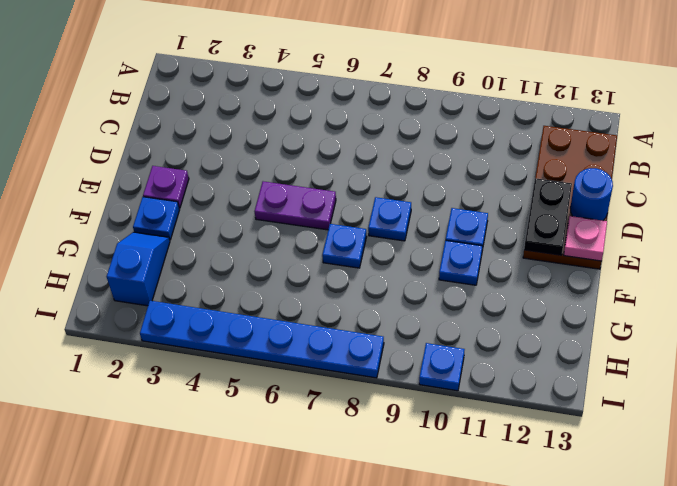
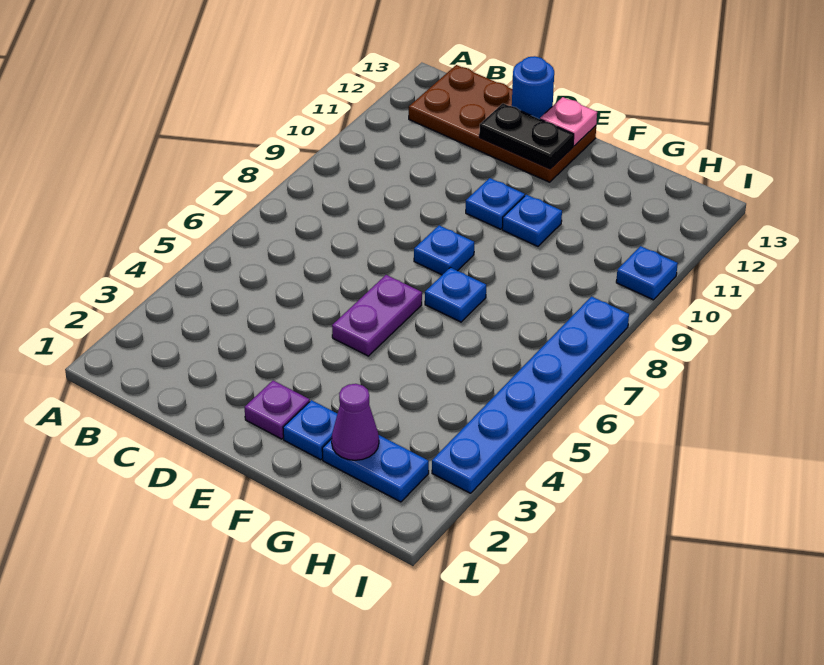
blue 1x2 slope [107,232,170,306] -> blue 1x2 plate [322,435,429,502]
none -> purple 1x1 cone [332,384,379,460]

